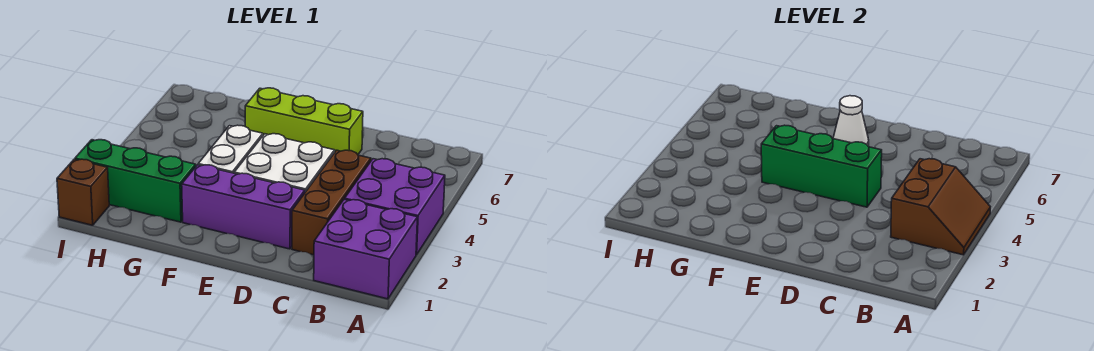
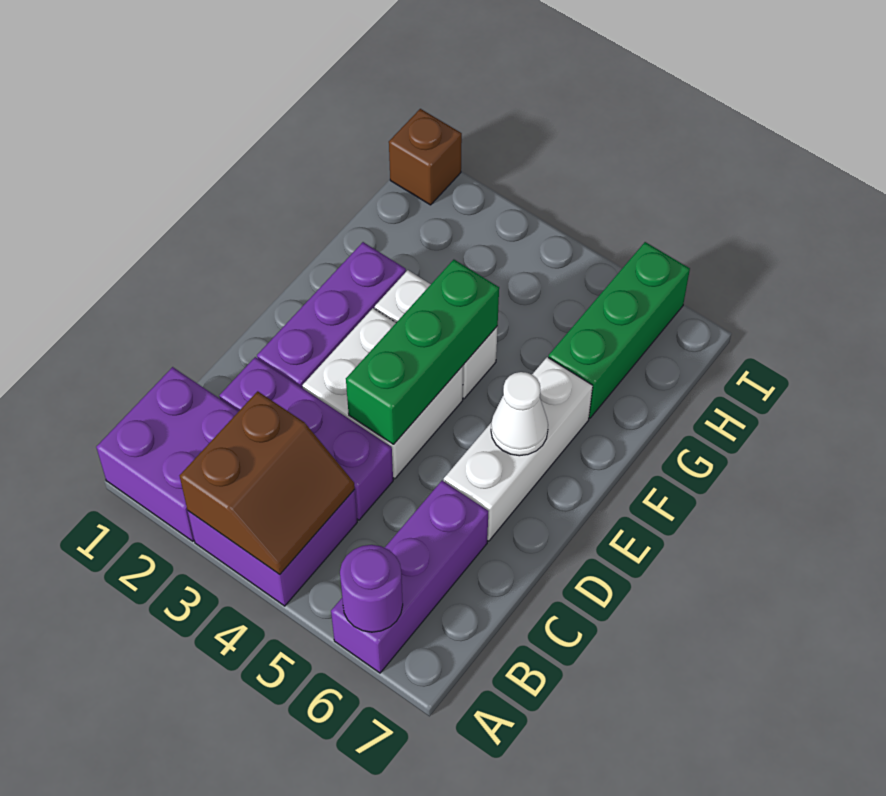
brown 2x2 slope [891,159,990,255] -> brown 2x2 slope turned to [180,391,355,574]
none -> purple 1x3 brick [331,481,488,673]
none -> purple 1x1 round brick [340,545,403,632]
brown 1x3 brick [292,150,371,255] -> purple 1x3 brick [219,357,393,520]
lime 1x3 brick [245,88,363,154] -> white 1x3 brick [444,357,593,541]
green 1x3 brick [75,140,196,222] -> green 1x3 brick moved to [548,242,690,418]

